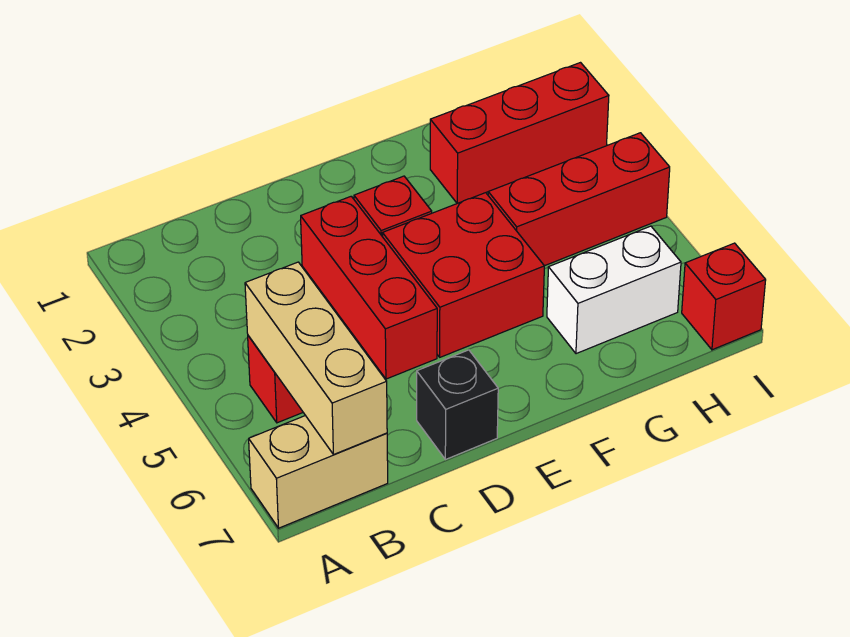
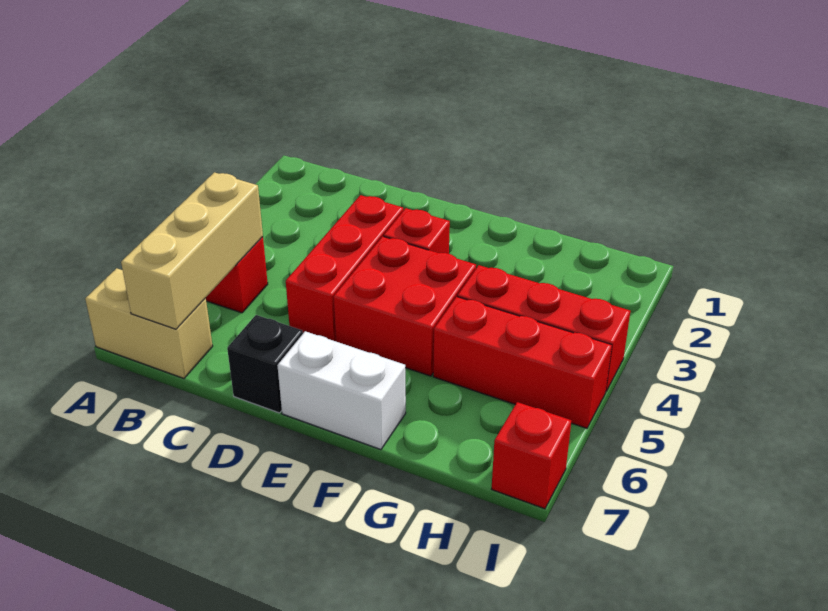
red 1x3 brick [430,63,609,203] -> red 1x3 brick moved to [433,297,612,428]
white 1x2 brick [547,226,681,354] -> white 1x2 brick moved to [277,331,406,449]

